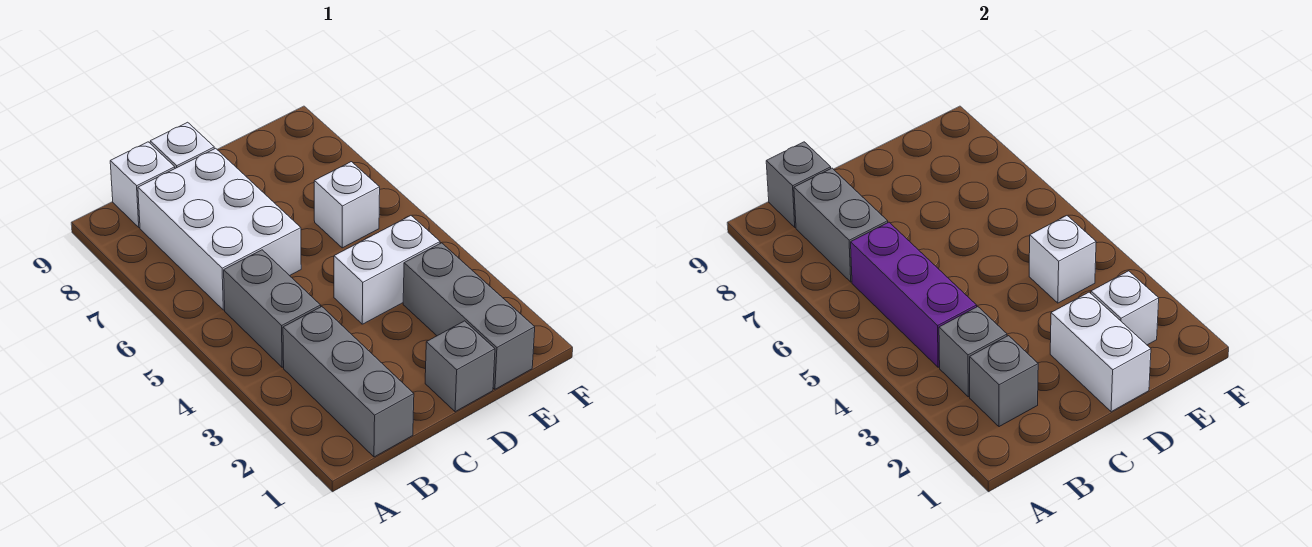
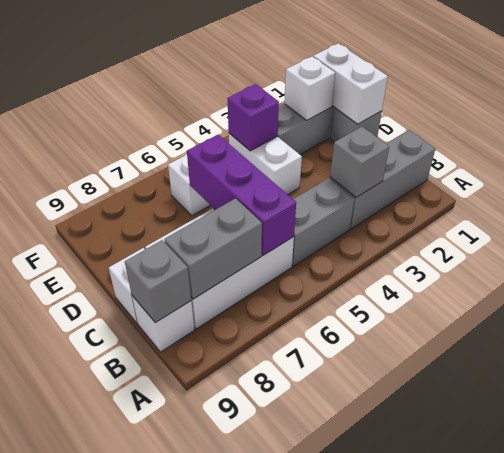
grey 1x1 brick [970,336,1038,427] -> none
purple 1x3 brick [851,222,977,367] -> purple 1x3 brick turned to [187,135,296,255]
white 1x2 brick [1050,292,1151,412] -> white 1x2 brick turned to [313,43,388,124]
white 1x1 brick [1029,216,1096,303] -> purple 1x1 brick [227,84,279,151]

